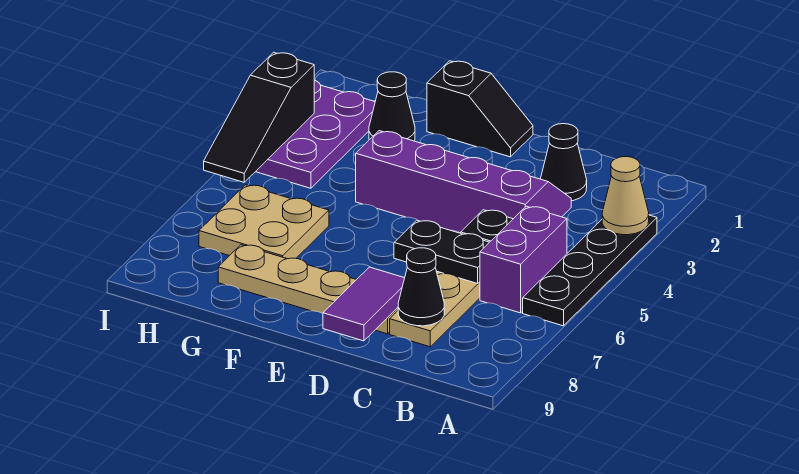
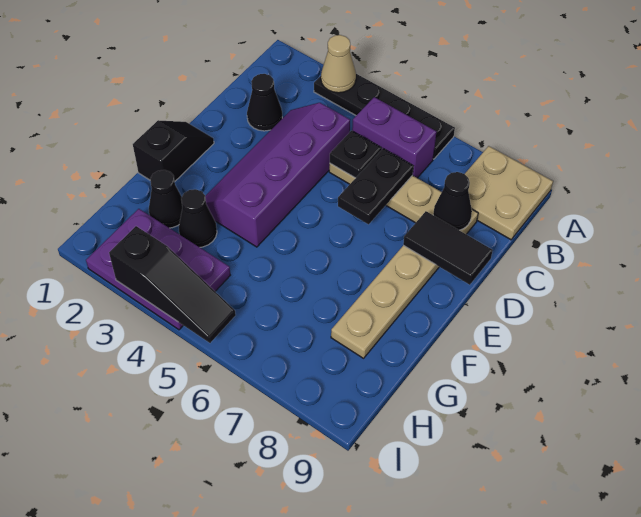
purple 1x2 tile [323,267,404,341] -> black 1x2 tile [403,211,493,285]
none -> black 1x1 cone [179,189,217,247]
tan 2x2 plate [199,185,329,259] -> tan 2x2 plate moved to [465,146,553,240]

